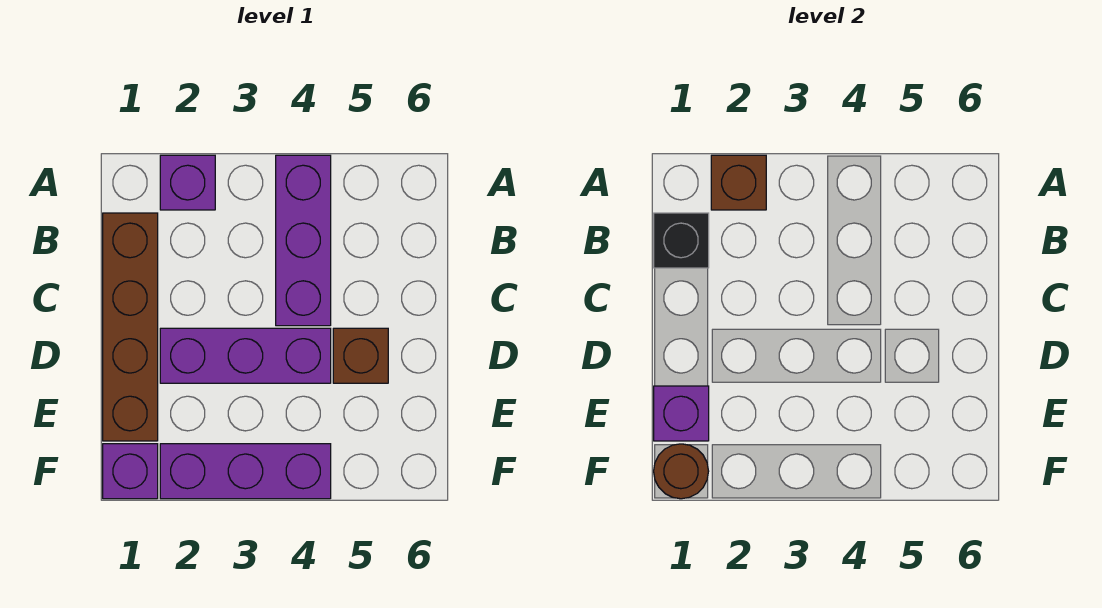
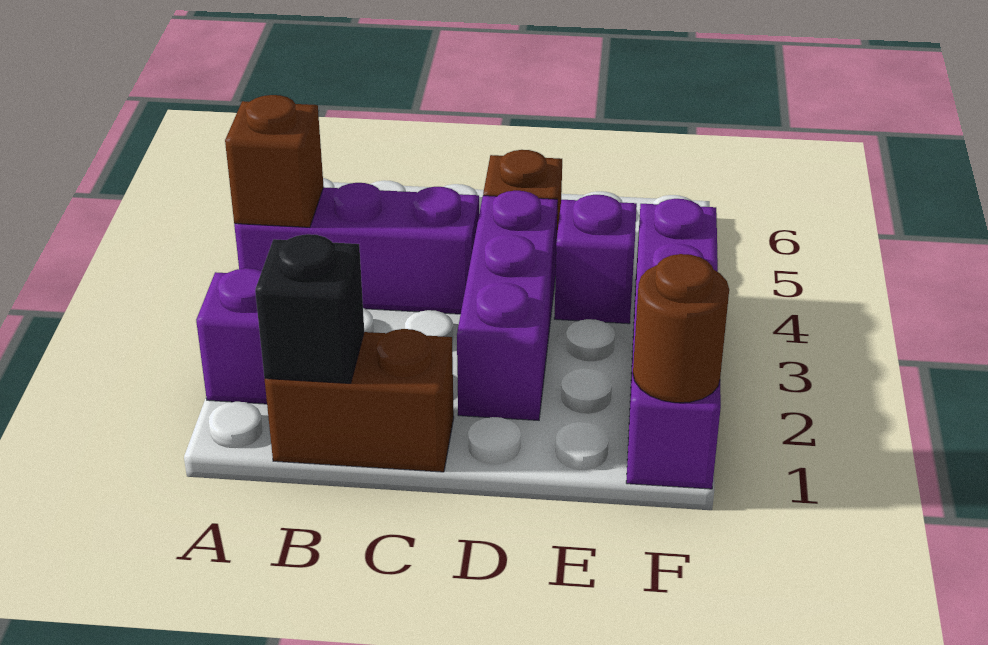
brown 1x1 brick [711,155,766,210] -> brown 1x1 brick moved to [225,95,324,227]
brown 1x4 brick [103,213,158,441] -> brown 1x2 brick [265,329,454,472]
purple 1x1 brick [654,386,709,441] -> purple 1x1 brick moved to [554,195,637,324]

